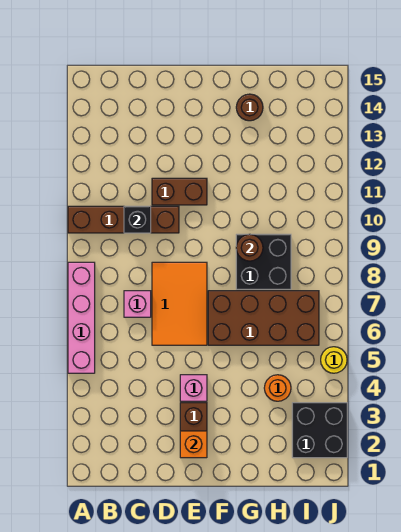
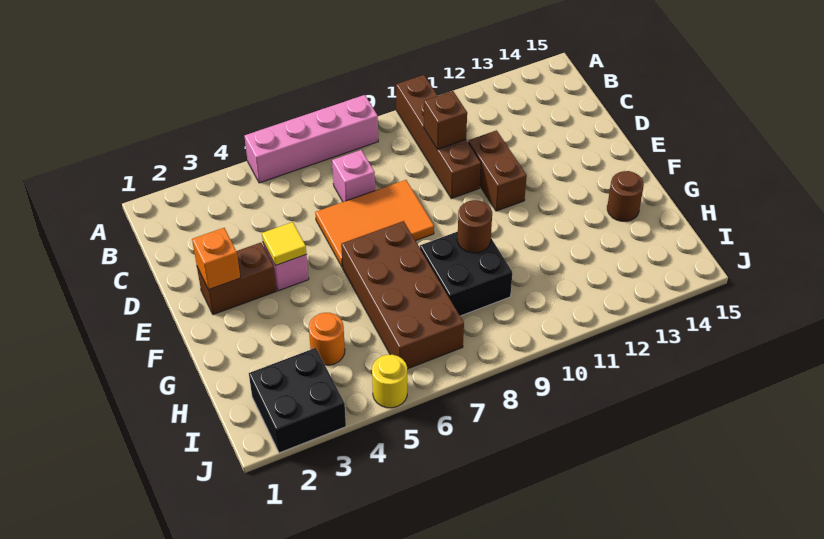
black 1x1 brick [124,206,151,233] -> brown 1x1 brick [424,91,467,149]
none -> yellow 1x1 tile [262,222,306,266]

